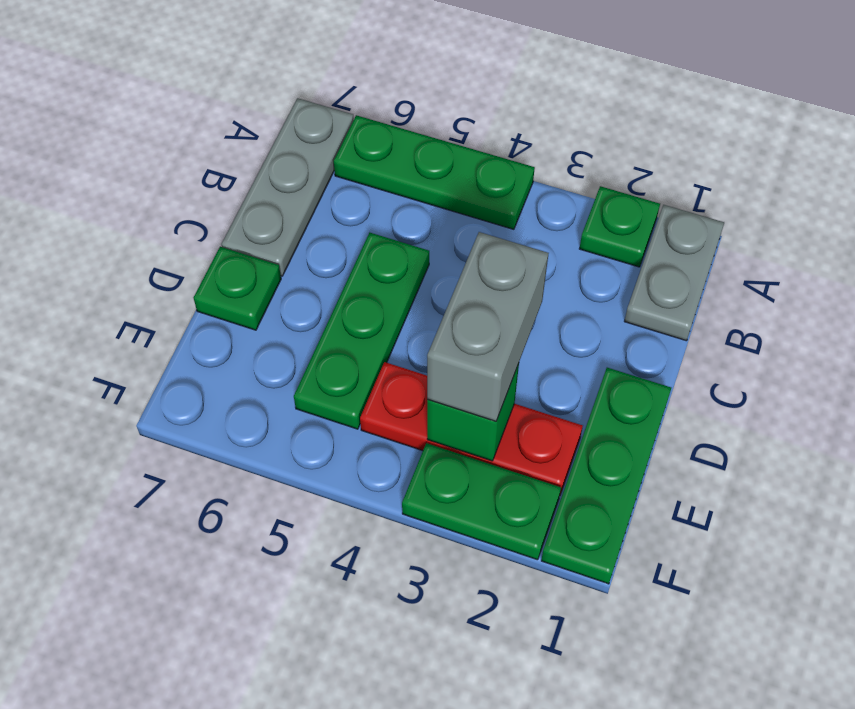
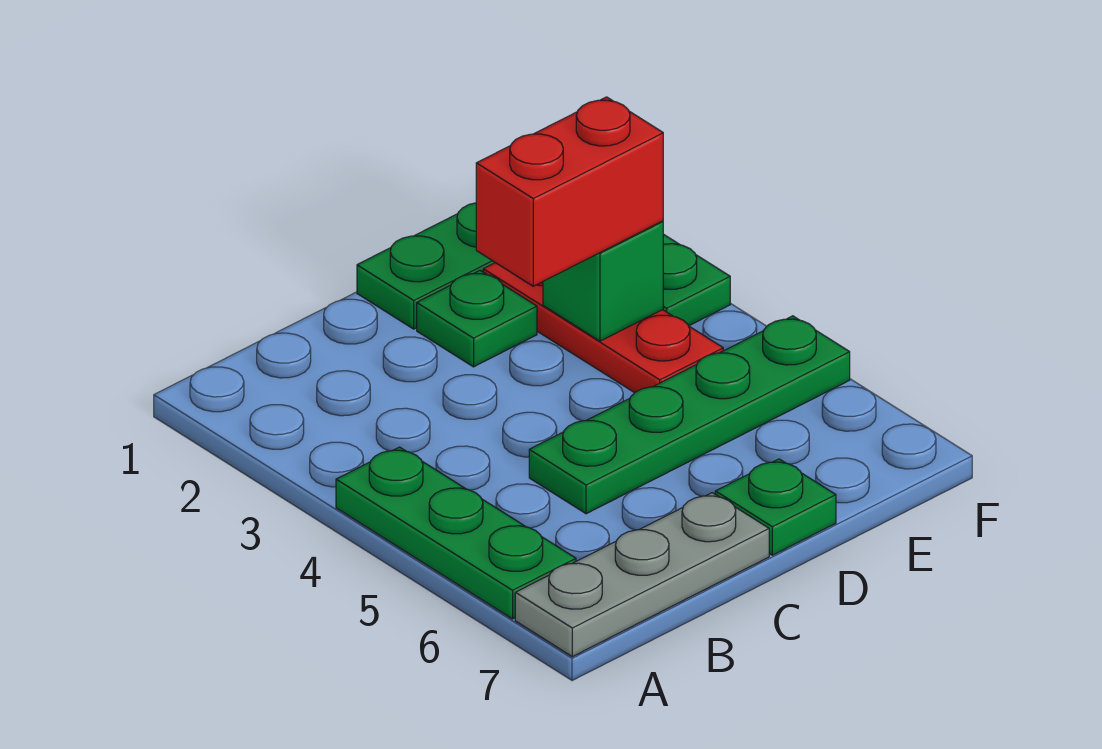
grey 1x2 plate [624,205,724,341] -> none
green 1x1 plate [579,186,660,267] -> green 1x1 plate moved to [417,271,537,367]
green 1x3 plate [294,233,429,429] -> green 1x4 plate [529,316,850,514]
grey 1x2 brick [427,232,549,421] -> red 1x2 brick [476,97,663,286]

